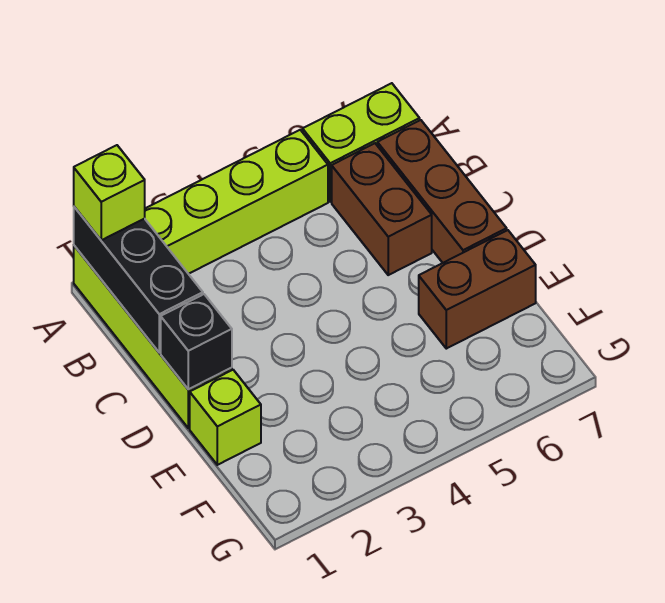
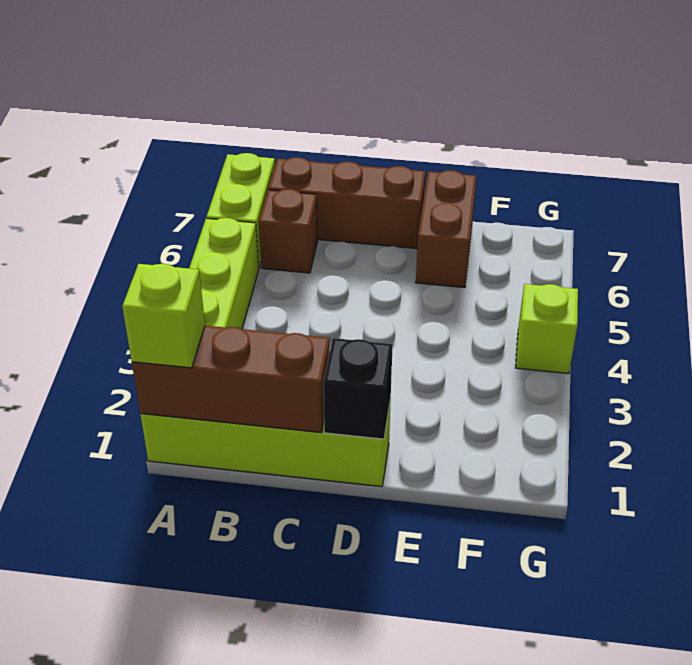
black 1x3 brick [74,207,203,353] -> brown 1x3 brick [132,326,330,432]
brown 1x2 brick [332,143,432,275] -> brown 1x1 brick [259,189,318,273]
lime 1x1 brick [190,370,261,465] -> lime 1x1 brick moved to [516,284,578,374]

